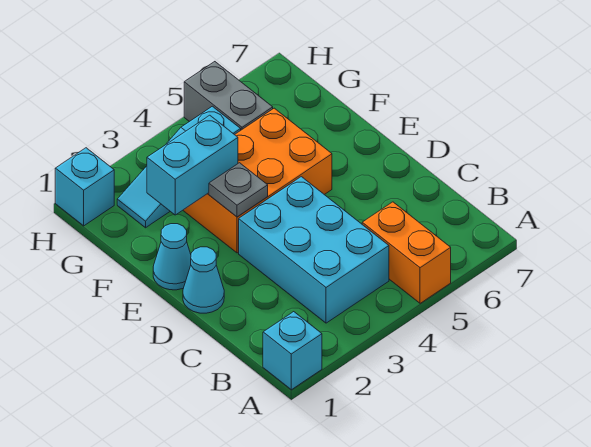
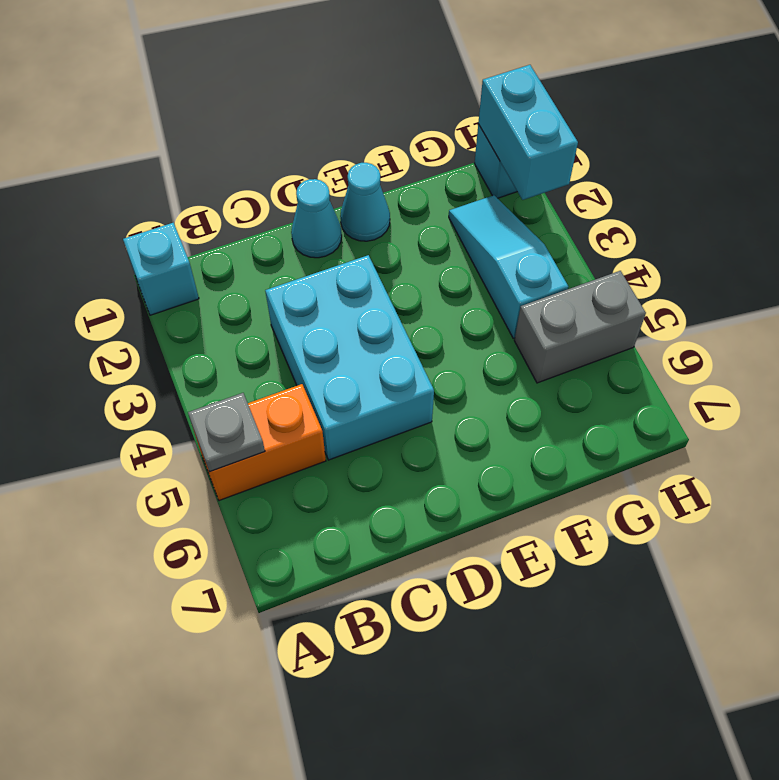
cyan 2x3 brick [239,177,389,323] -> cyan 2x3 brick turned to [265,255,434,460]
orange 2x3 brick [183,108,332,253] -> none
grey 1x1 plate [209,163,268,217] -> grey 1x1 plate moved to [188,393,265,472]
cyan 1x2 brick [147,115,238,215] -> cyan 1x2 brick moved to [478,65,578,200]

